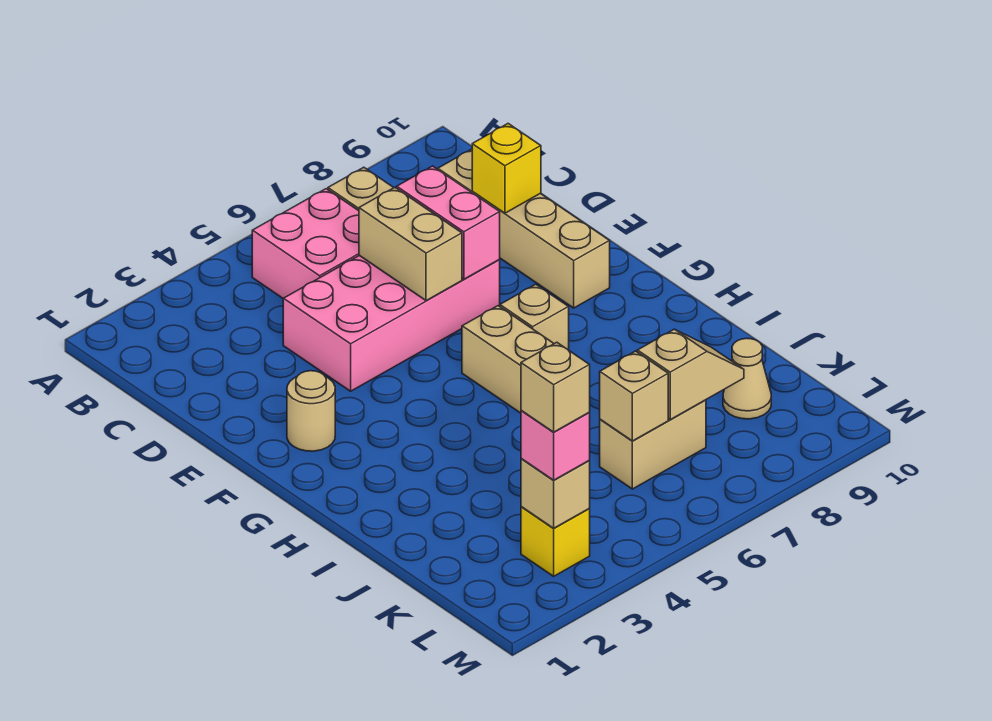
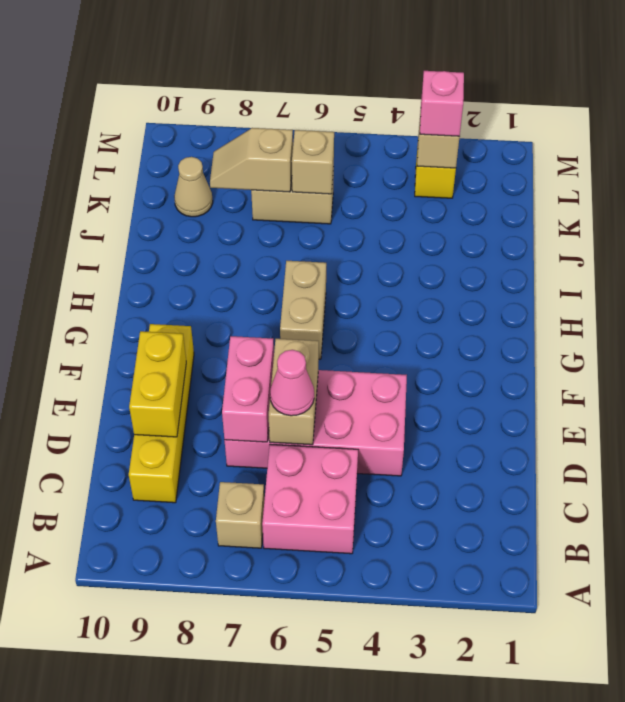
tan 1x4 brick [438,149,610,308] -> yellow 1x4 brick [129,324,194,503]
none -> pink 1x1 cone [270,350,314,416]
yellow 1x1 brick [472,124,541,213] -> yellow 1x2 brick [129,331,186,437]
tan 1x1 round brick [287,371,335,451] -> none
tan 1x1 brick [500,284,569,350] -> none
tan 1x1 brick [521,342,590,432] -> none

